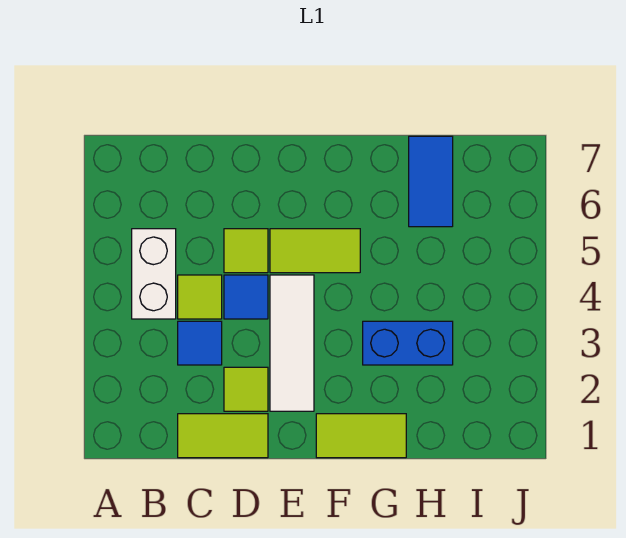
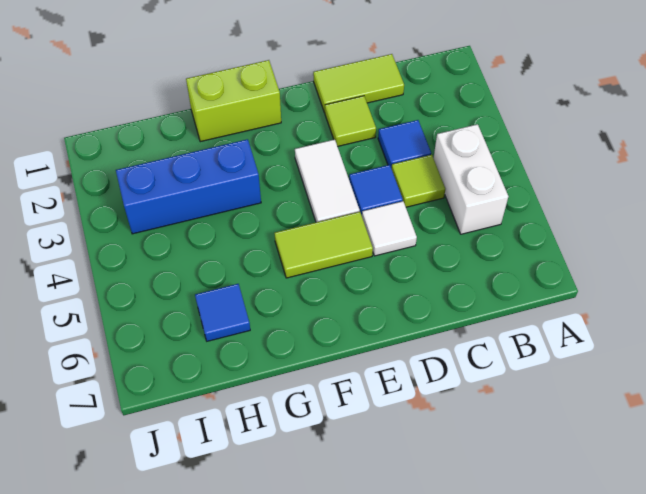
lime 1x1 tile [224,229,268,273] -> white 1x1 tile [362,201,417,256]
white 1x3 tile [270,275,314,411] -> white 1x2 tile [295,140,360,222]
lime 1x2 tile [316,414,406,458] -> lime 1x2 brick [186,60,281,142]
blue 1x2 brick [363,321,453,365] -> blue 1x3 brick [116,139,261,234]
blue 1x2 tile [409,136,453,227] -> blue 1x1 tile [195,284,250,341]

